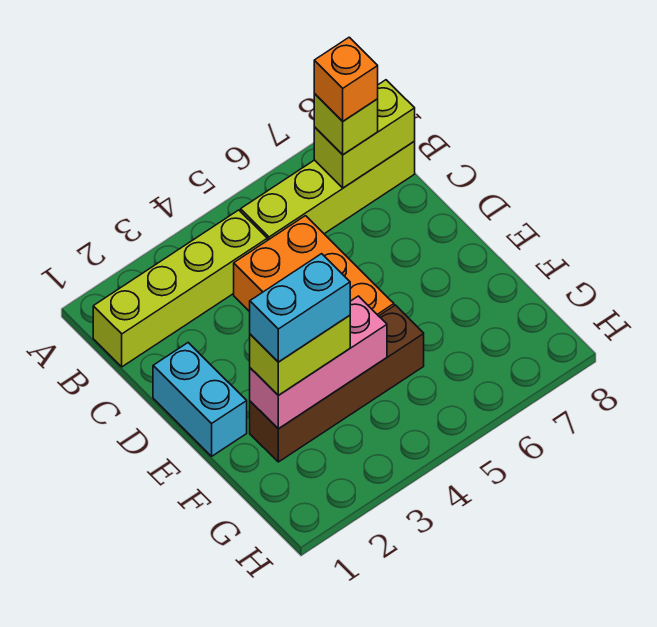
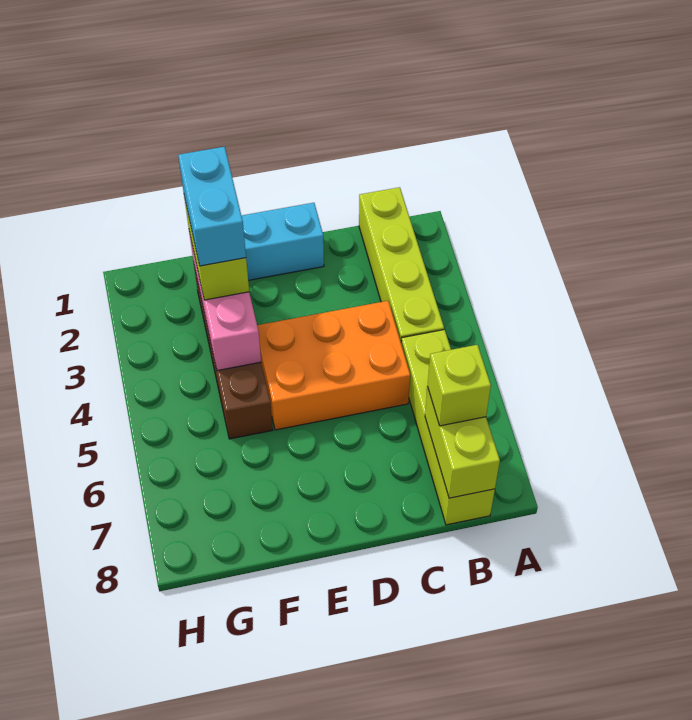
orange 1x1 brick [314,37,378,121] -> none

